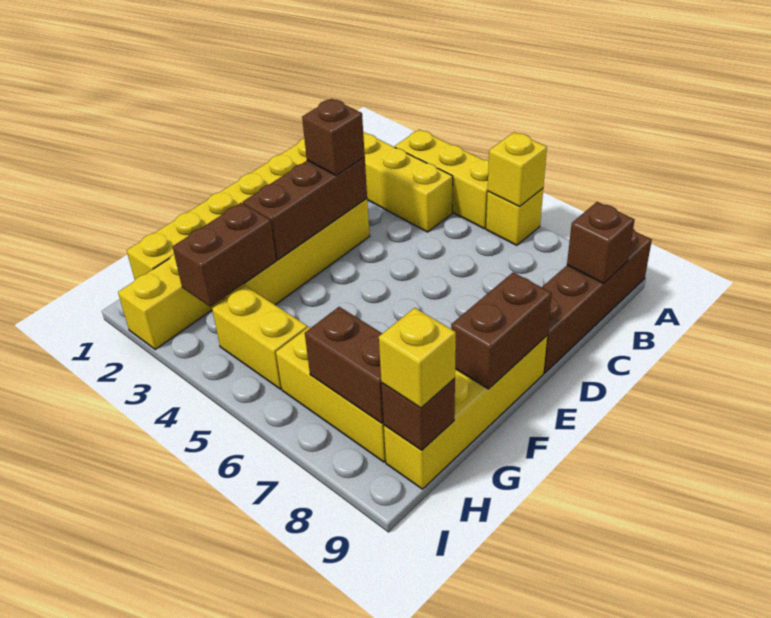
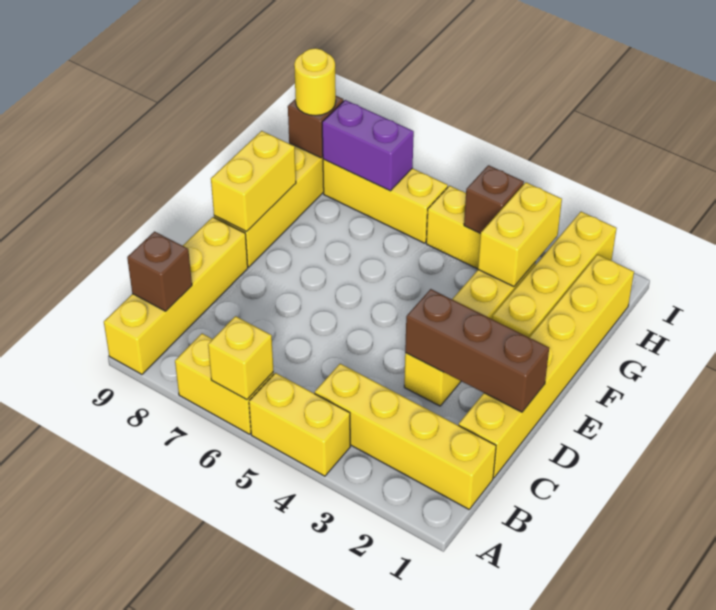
yellow 1x3 brick [395,130,489,229] -> yellow 1x2 brick [249,373,350,476]
yellow 1x1 brick [486,188,543,245] -> yellow 1x2 brick [175,334,274,434]
brown 1x4 brick [542,229,652,373] -> yellow 1x4 brick [104,217,248,374]
brown 1x3 brick [243,157,367,260] -> brown 1x3 brick turned to [405,289,549,412]
brown 1x1 brick [302,99,365,176] -> brown 1x1 brick moved to [464,165,524,234]
brown 1x2 brick [451,272,552,389] -> yellow 1x2 brick [211,131,296,231]
brown 1x2 brick [173,203,276,307] -> yellow 1x2 brick [478,182,562,287]
brown 1x2 brick [305,307,384,423] -> purple 1x2 brick [322,100,414,191]
yellow 1x1 brick [379,308,456,408] -> yellow 1x1 round brick [294,48,336,116]

